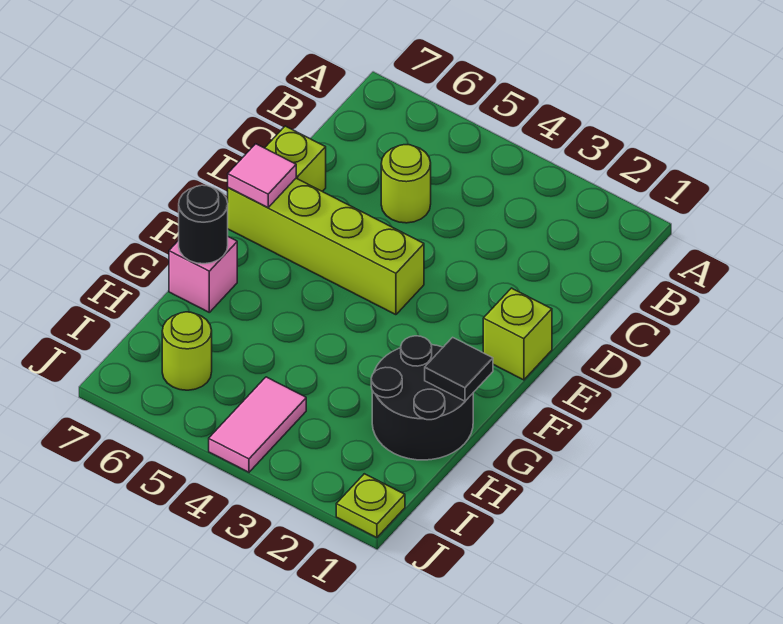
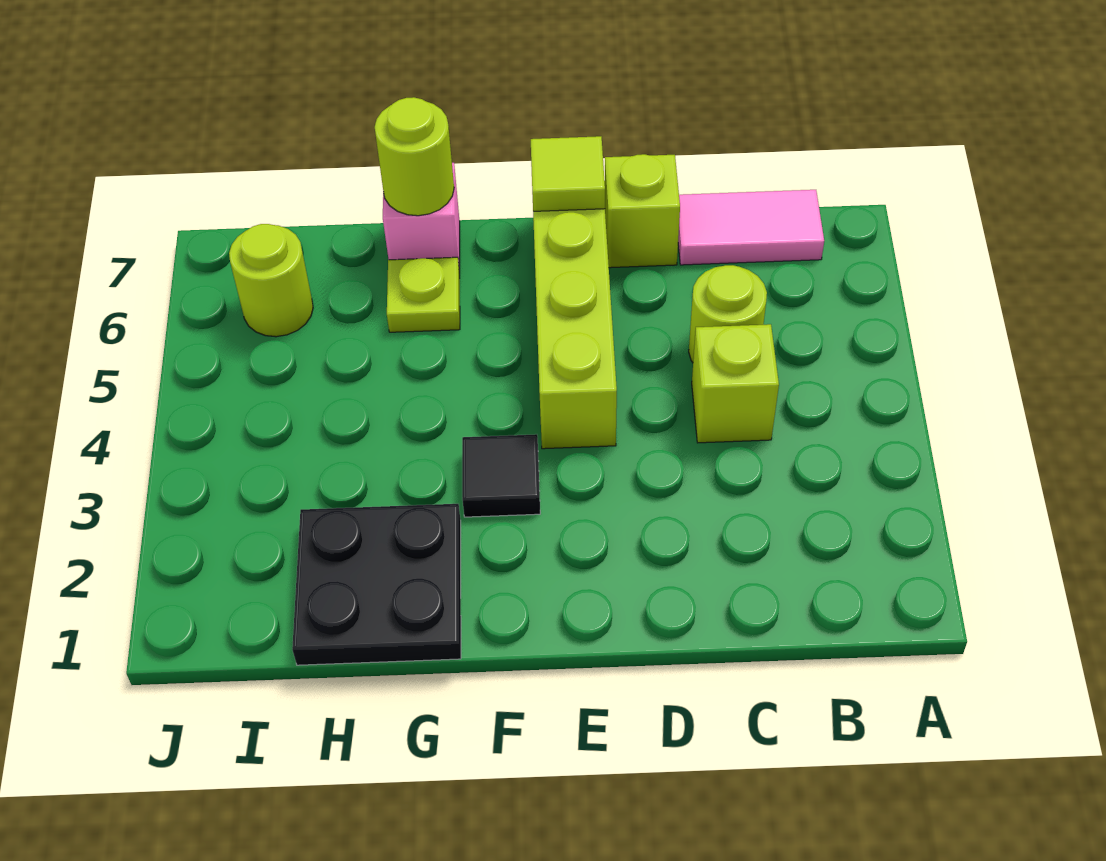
lime 1x1 brick [483,288,552,380] -> lime 1x1 brick moved to [692,324,779,443]
pink 1x1 tile [228,144,296,207] -> lime 1x1 tile [531,136,605,211]
black 2x2 round brick [371,336,473,460] -> black 2x2 plate [292,504,461,665]
black 1x1 tile [425,337,493,401] -> black 1x1 tile moved to [462,434,540,517]
black 1x1 round brick [179,185,228,264] -> lime 1x1 round brick [375,97,454,216]
pink 1x2 tile [209,377,306,472] -> pink 1x2 tile moved to [678,190,824,265]
lime 1x1 plate [336,474,405,538] -> lime 1x1 plate moved to [387,257,460,332]

